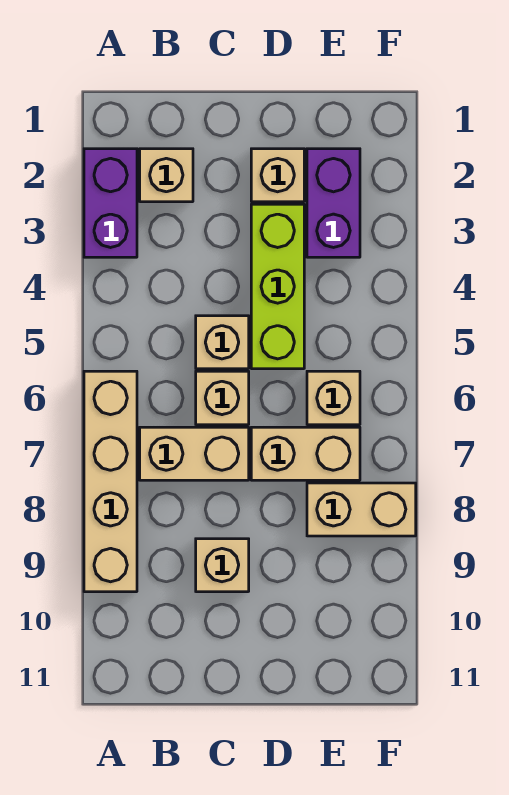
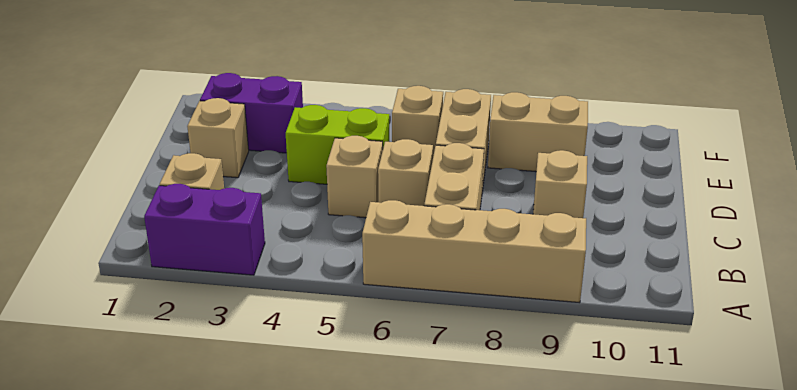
lime 1x3 brick [251,204,304,369] -> lime 1x2 brick [286,105,389,184]
tan 1x2 brick [307,483,416,536] -> tan 1x2 brick turned to [488,92,588,172]

